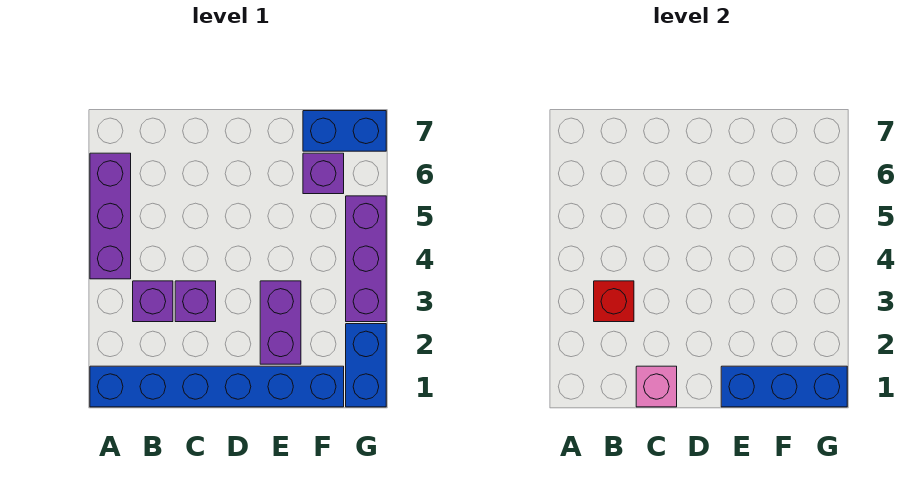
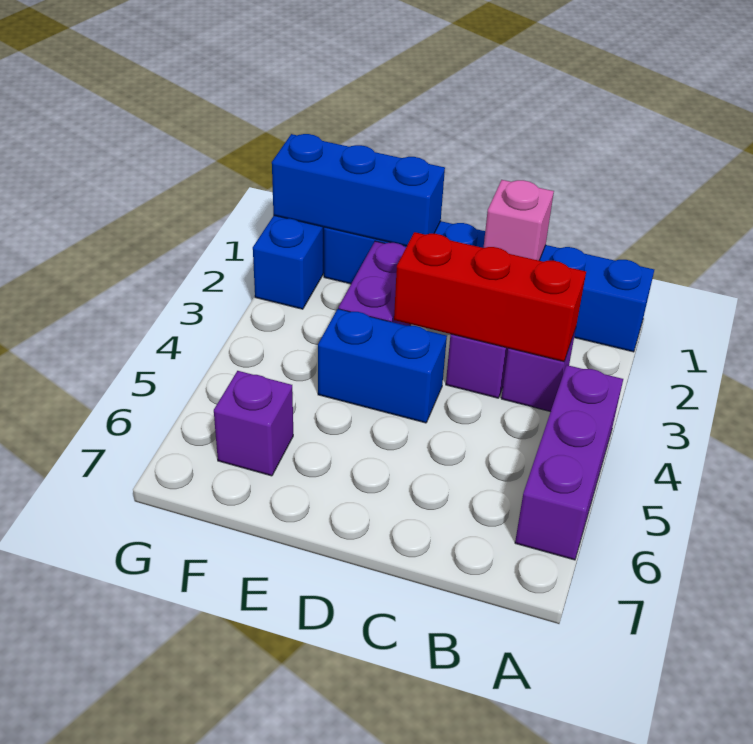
red 1x1 brick [594,281,634,322] -> red 1x3 brick [394,232,586,362]
blue 1x2 brick [303,111,386,151] -> blue 1x2 brick moved to [318,309,447,423]
purple 1x3 brick [346,196,386,322] -> none

